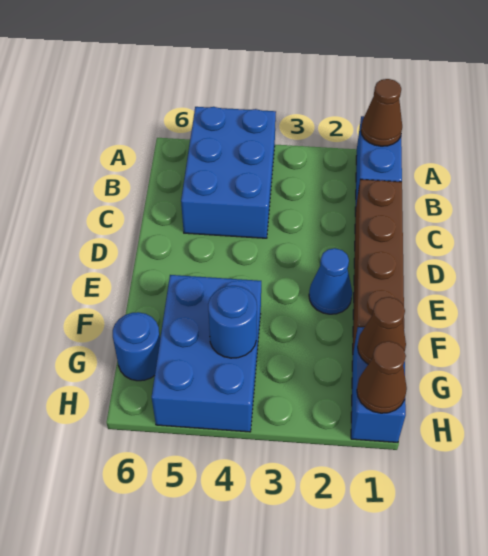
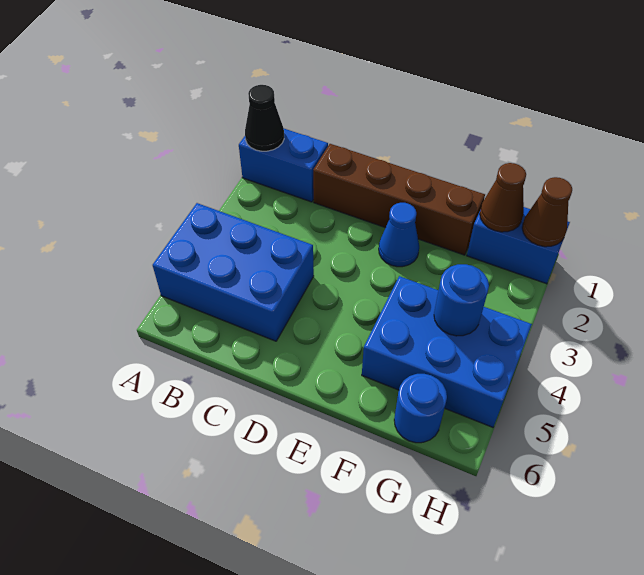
brown 1x1 cone [361,79,402,146] -> black 1x1 cone [245,85,284,151]

